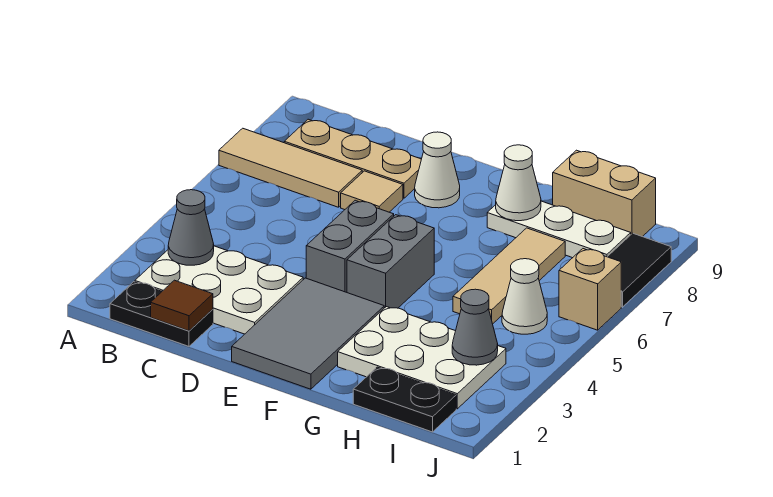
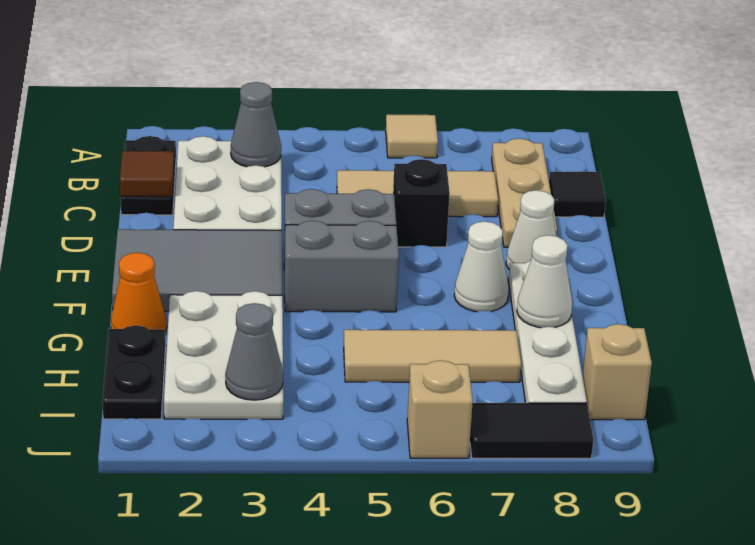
tan 1x3 tile [219,128,362,207] -> tan 1x3 tile turned to [337,170,498,217]
none -> black 1x1 tile [549,172,606,217]
none -> black 1x1 brick [393,159,450,247]
tan 1x1 tile [341,171,403,212] -> tan 1x1 tile moved to [386,115,438,158]
none -> orange 1x1 cone [111,253,166,332]
white 1x3 plate [487,201,631,258] -> white 1x4 plate [508,260,587,403]
tan 1x2 brick [553,150,656,237] -> tan 1x1 brick [583,324,652,420]
white 1x1 cone [502,259,547,334] -> white 1x1 cone moved to [454,221,509,312]

